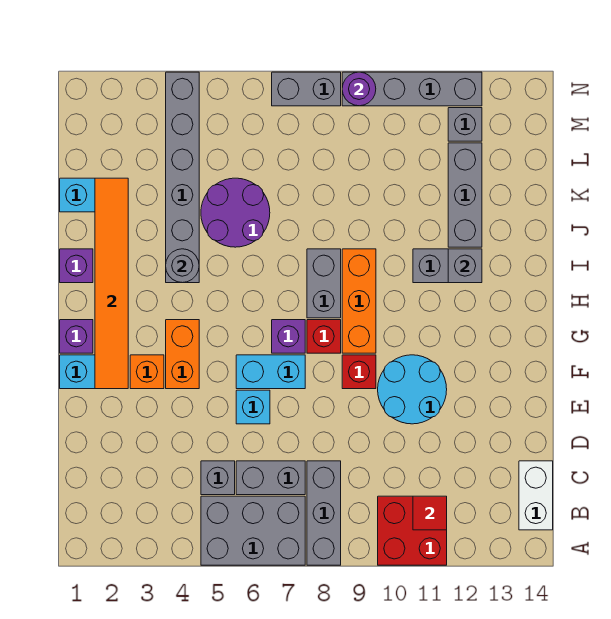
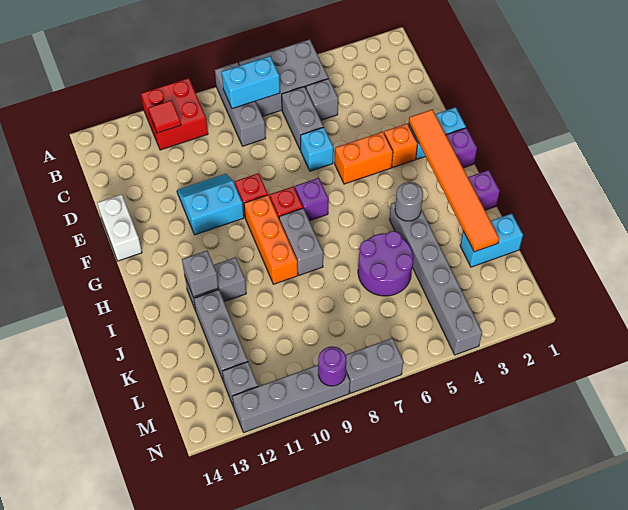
white 1x2 brick [519,461,553,530] -> white 1x2 brick moved to [98,194,142,261]
grey 1x2 brick [236,461,305,495] -> grey 1x2 brick turned to [282,87,324,150]
cyan 2x2 round brick [378,355,447,424] -> cyan 2x2 slope [177,174,244,235]
orange 1x2 brick [166,320,199,389] -> orange 1x2 brick turned to [335,132,393,184]
cyan 1x2 brick [236,355,305,389] -> cyan 1x2 brick moved to [222,56,280,109]

